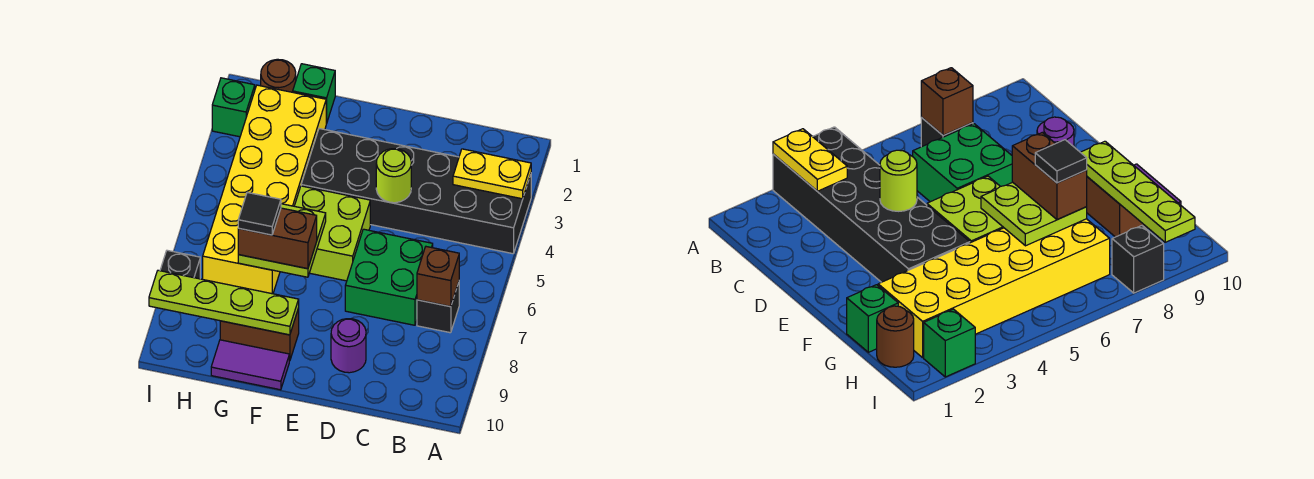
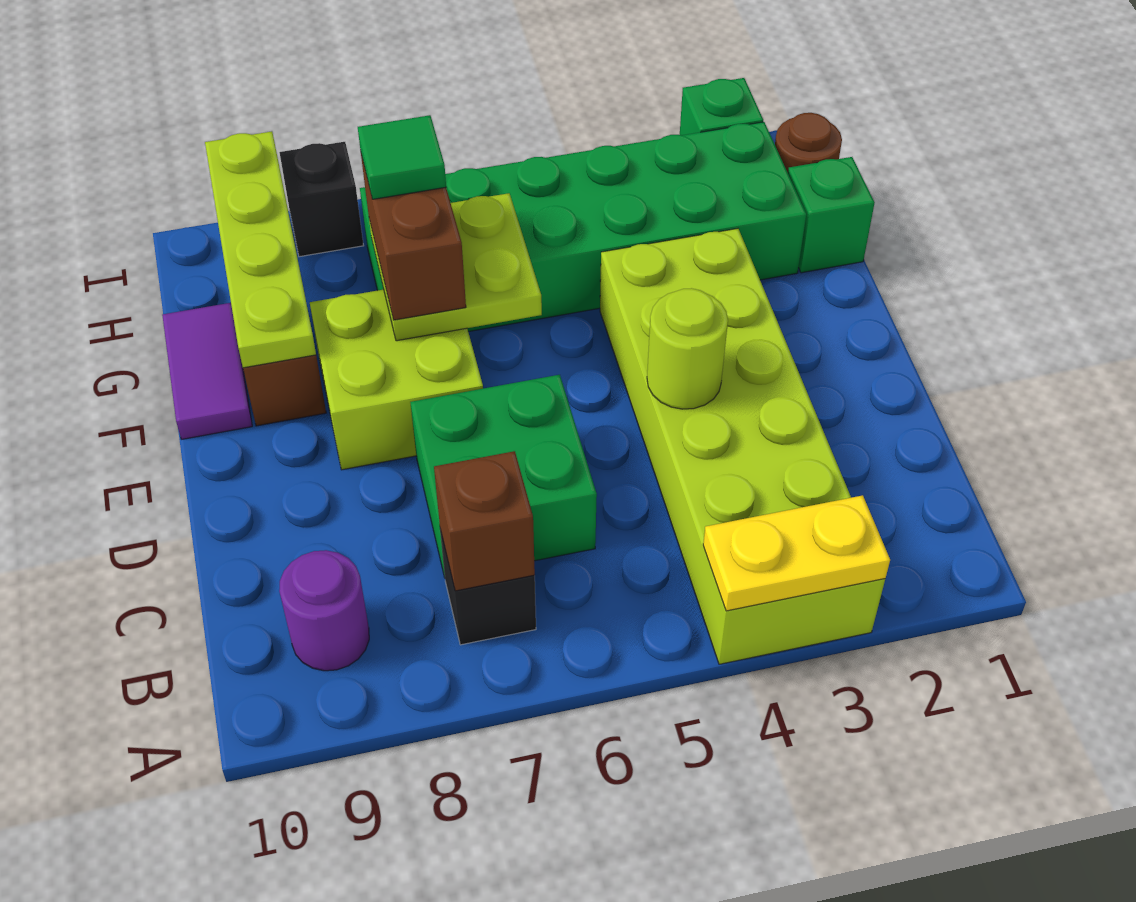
black 2x6 brick [301,129,531,254] -> lime 2x6 brick [600,229,885,664]
yellow 1x2 plate [453,149,531,199] -> yellow 1x2 plate turned to [703,495,890,611]
purple 1x1 round brick [331,319,366,373] -> purple 1x1 round brick moved to [279,550,369,671]
lime 2x2 brick [295,186,370,281] -> lime 2x2 brick moved to [310,289,483,470]
yellow 2x6 brick [203,85,326,294] -> green 2x6 brick [360,122,806,332]
black 1x1 tile [238,192,281,235] -> green 1x1 tile [358,115,446,199]

